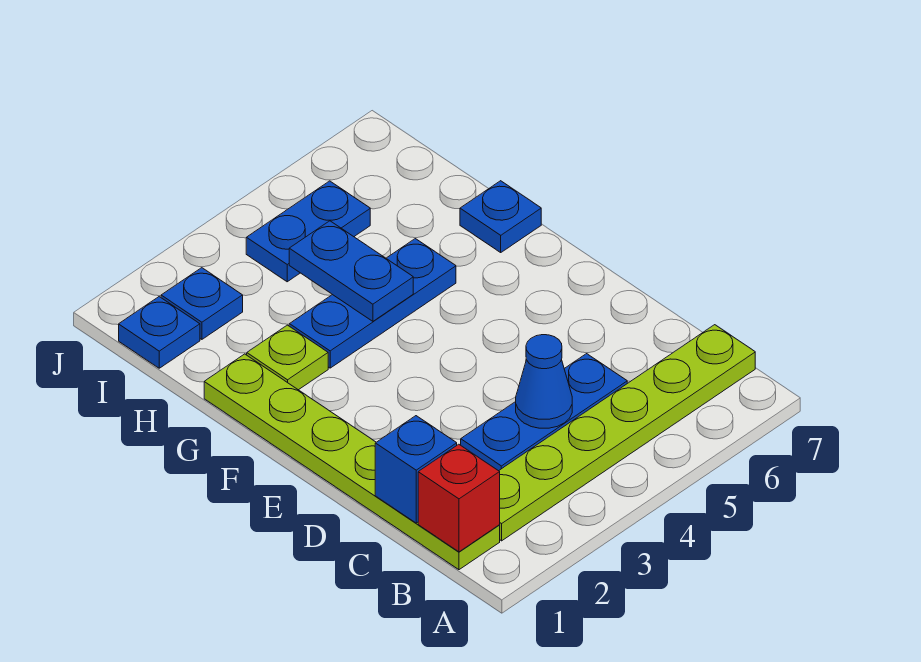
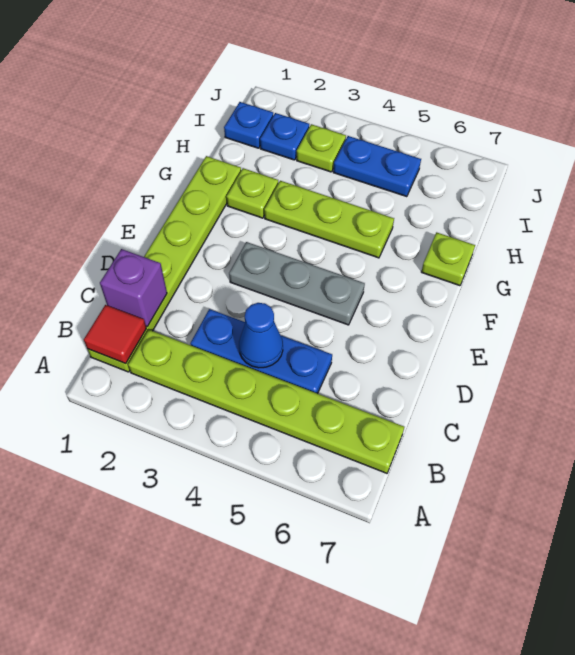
red 1x1 brick [418,444,500,552] -> red 1x1 tile [84,305,146,364]
blue 1x1 brick [375,416,457,523] -> purple 1x1 brick [100,249,167,326]
none -> grey 1x3 plate [229,242,365,325]
blue 1x3 plate [289,239,456,368] -> lime 1x3 plate [264,181,394,258]
blue 1x2 plate [289,221,413,321] -> none
blue 1x1 plate [460,181,541,252] -> lime 1x1 plate [421,232,475,286]
none -> lime 1x1 plate [297,124,346,172]

